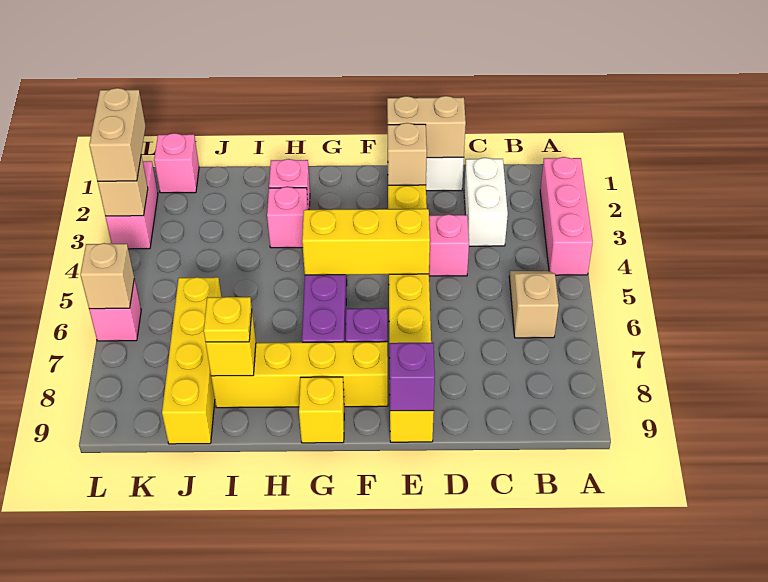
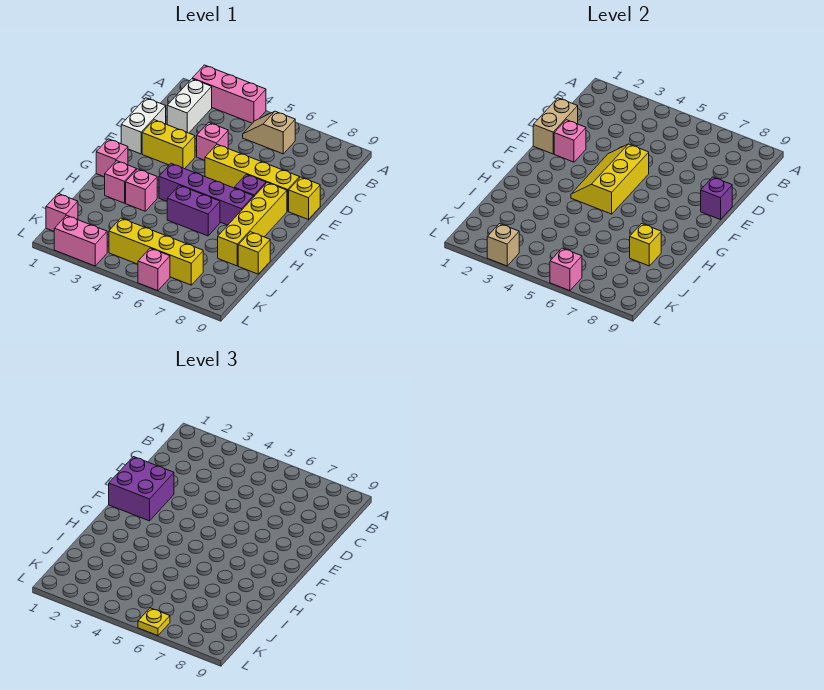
white 1x2 brick [464,158,508,246] -> white 1x2 brick turned to [167,79,212,133]
none -> purple 2x2 brick [109,457,174,521]
tan 1x1 brick [388,123,427,185] -> pink 1x1 brick [554,120,586,162]
none -> pink 1x1 brick [96,139,128,177]
yellow 1x1 brick [299,377,344,443] -> yellow 1x1 brick moved to [238,232,270,274]
none -> purple 1x2 brick [167,185,220,236]
yellow 1x1 plate [204,297,252,342] -> yellow 1x1 plate moved to [138,608,170,636]
yellow 1x4 brick [162,277,221,444] -> yellow 1x4 brick moved to [109,218,203,285]
tan 1x2 brick [89,88,146,181] -> none
tan 1x1 brick [80,243,134,309] -> pink 1x1 brick [550,248,582,291]

